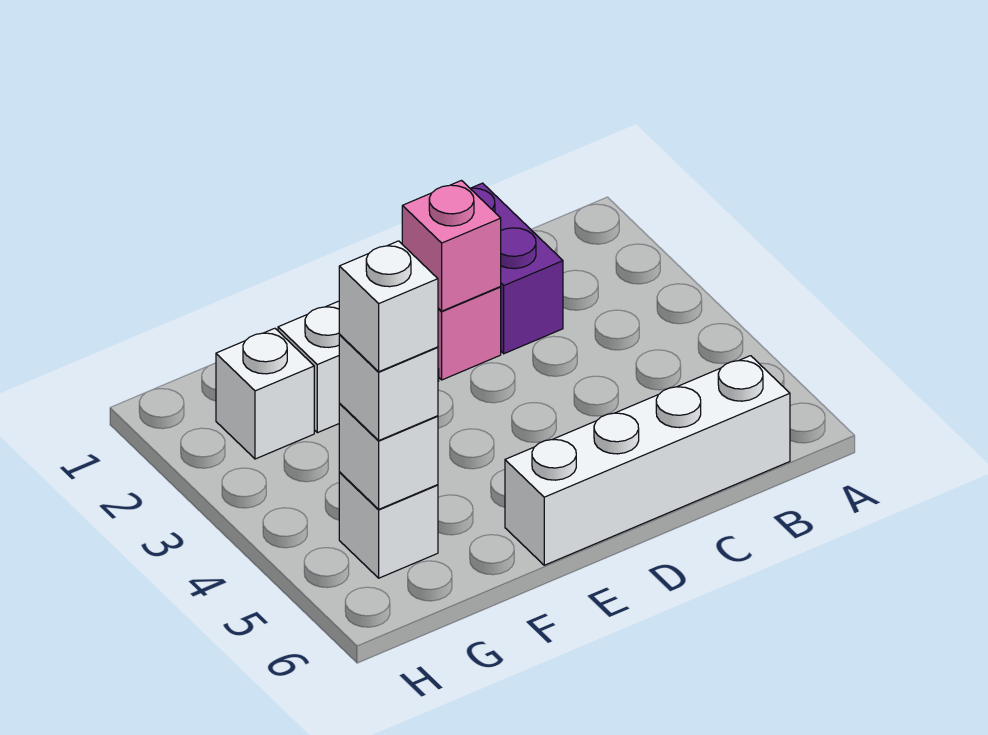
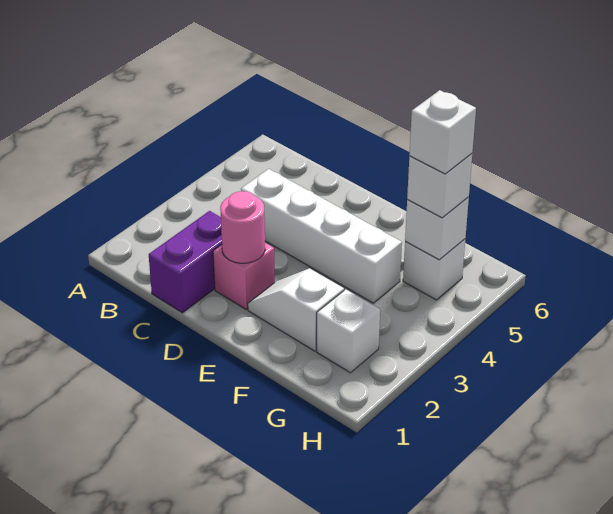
white 1x4 brick [505,356,790,565] -> white 1x4 brick moved to [241,169,402,303]
pink 1x1 brick [402,181,501,311] -> pink 1x1 round brick [220,191,265,263]

